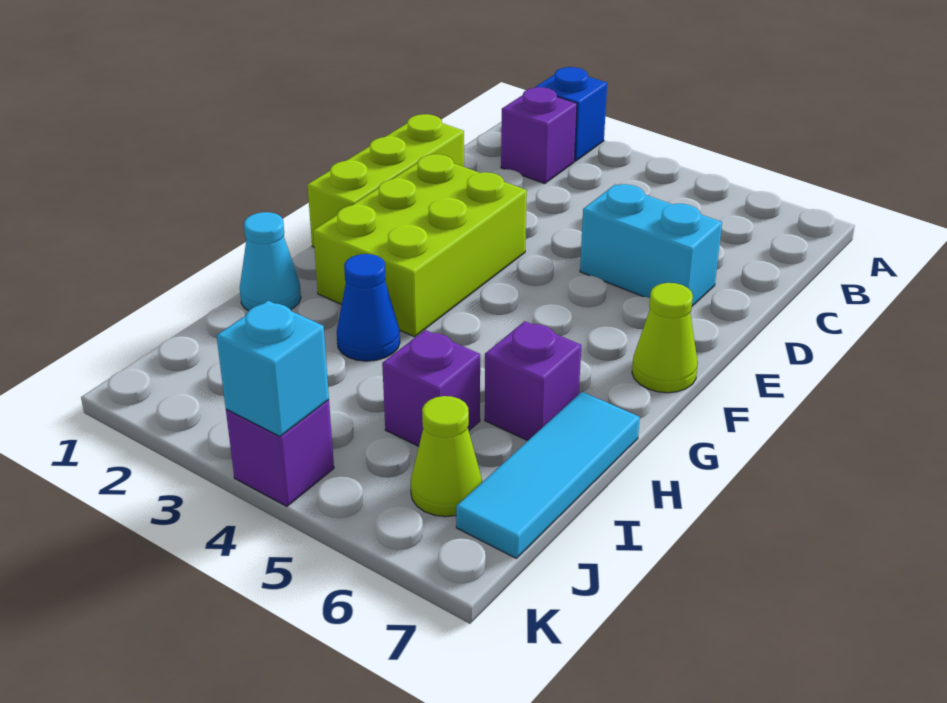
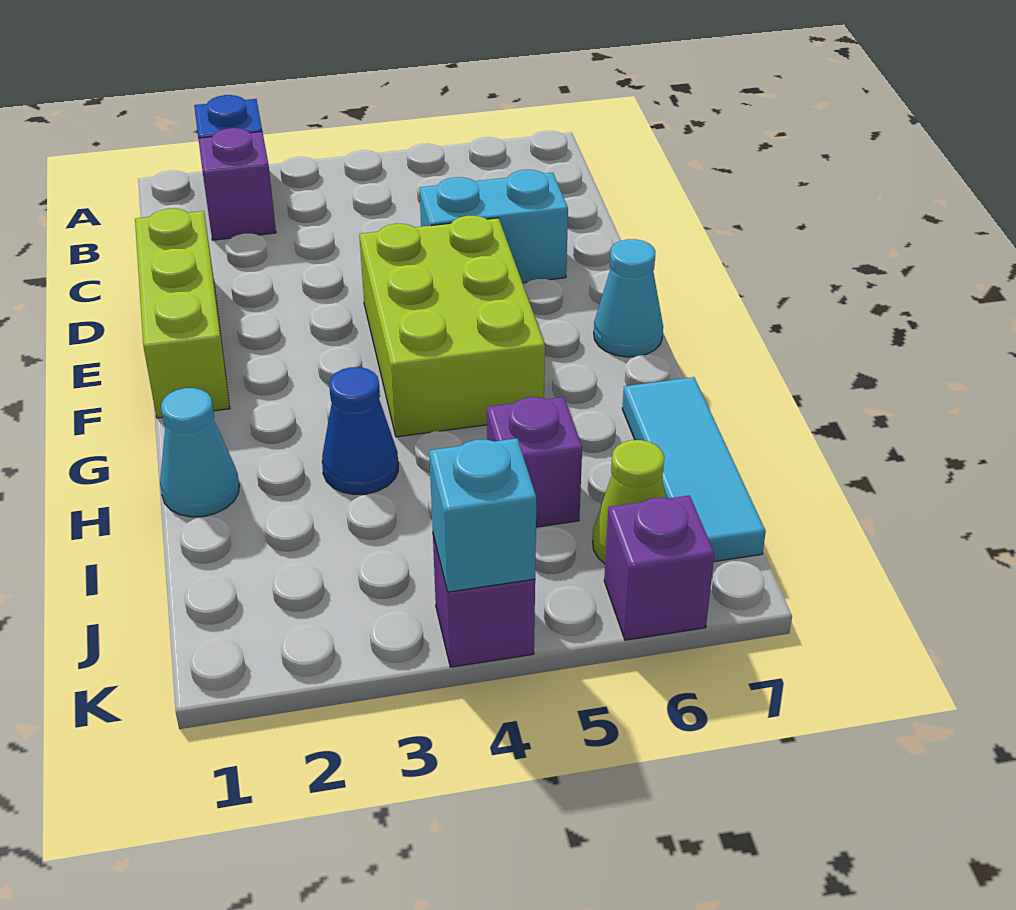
lime 2x3 brick [313,154,527,337] -> lime 2x3 brick moved to [359,216,545,437]
lime 1x1 cone [632,283,698,393] -> cyan 1x1 cone [594,239,663,357]
purple 1x1 brick [485,321,581,441] -> purple 1x1 brick moved to [604,495,714,640]

